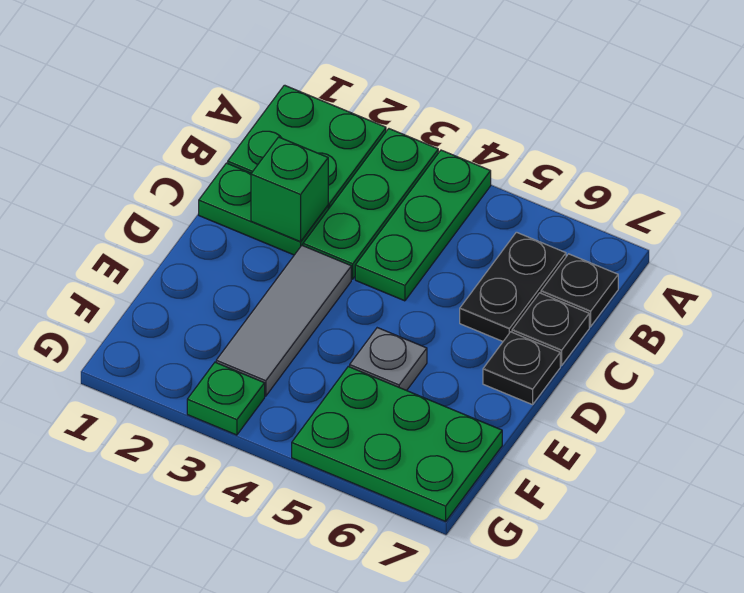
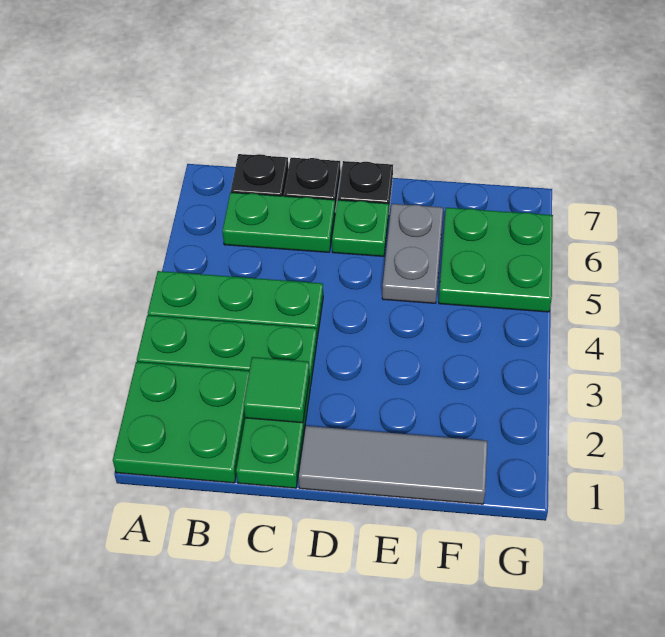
black 1x2 plate [460,232,566,341] -> green 1x2 plate [222,193,335,252]
green 1x1 brick [251,137,328,242] -> green 1x1 tile [244,357,310,423]
grey 1x3 tile [216,246,351,396] -> grey 1x3 tile moved to [299,426,487,504]
grey 1x1 plate [350,328,427,391] -> grey 1x2 plate [382,204,443,303]
green 2x3 plate [292,367,502,521] -> green 2x2 plate [439,208,553,312]
green 1x1 plate [187,362,265,435] -> green 1x1 plate moved to [332,200,389,256]

